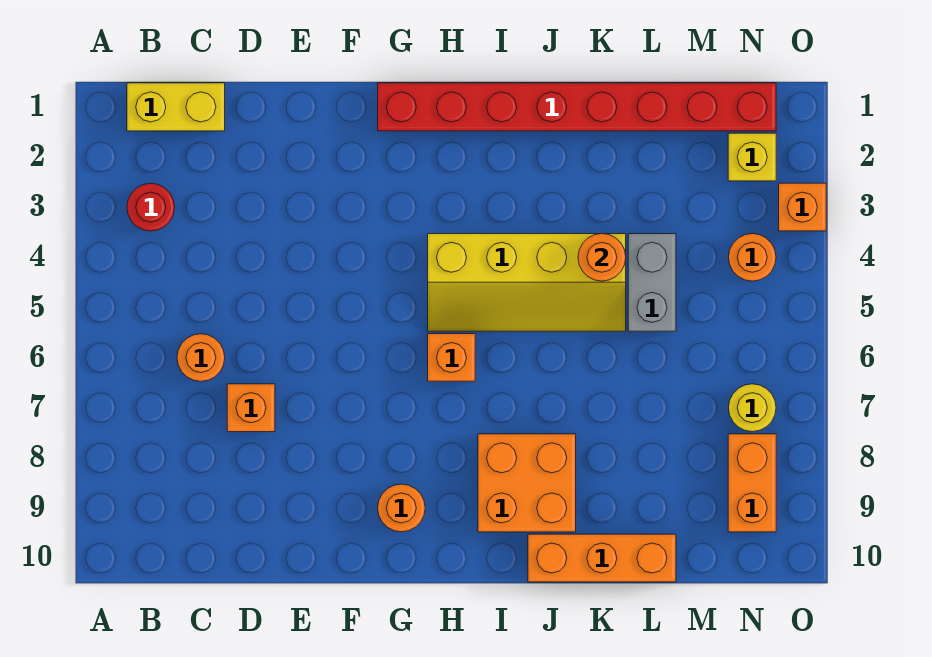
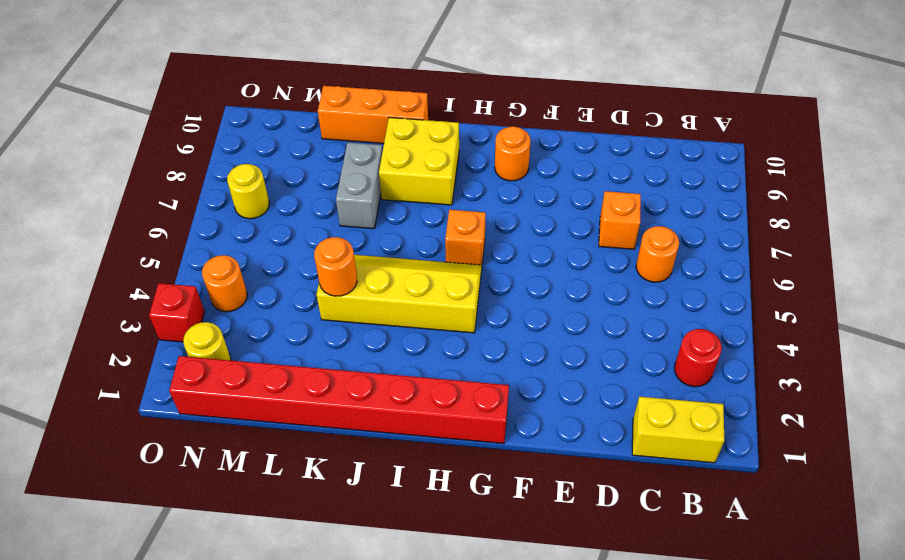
orange 2x2 brick [478,434,576,532] -> yellow 2x2 brick [379,118,459,205]
grey 1x2 brick [628,234,676,331] -> grey 1x2 brick moved to [336,143,383,229]
yellow 1x1 brick [728,133,776,181] -> yellow 1x1 round brick [183,322,231,360]
orange 1x2 brick [728,434,776,532] -> none
orange 1x1 brick [779,183,826,231] -> red 1x1 brick [149,283,205,342]

